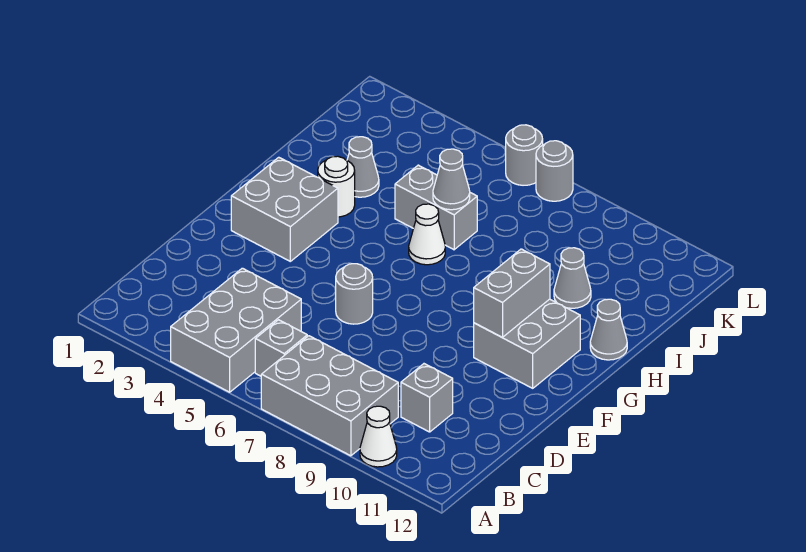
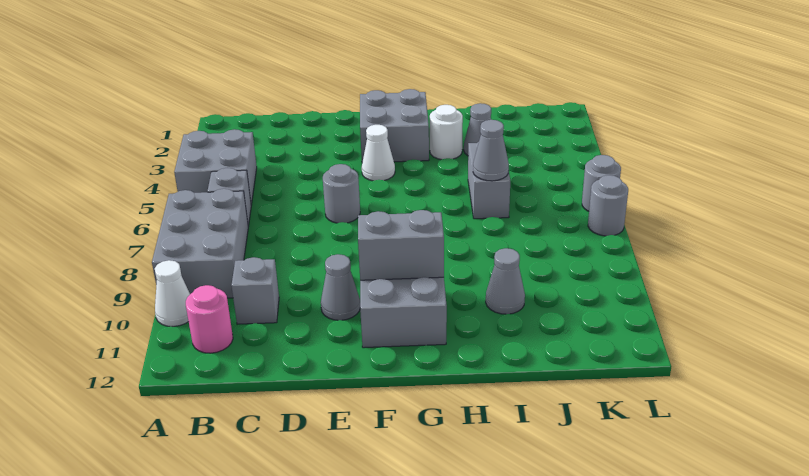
grey 2x3 brick [171,268,301,392] -> grey 2x2 brick [174,129,257,205]
none -> pink 1x1 round brick [186,285,233,353]
white 1x1 cone [409,204,445,265] -> white 1x1 cone moved to [362,125,395,181]
grey 1x1 cone [590,299,627,360] -> grey 1x1 cone moved to [321,254,360,320]

